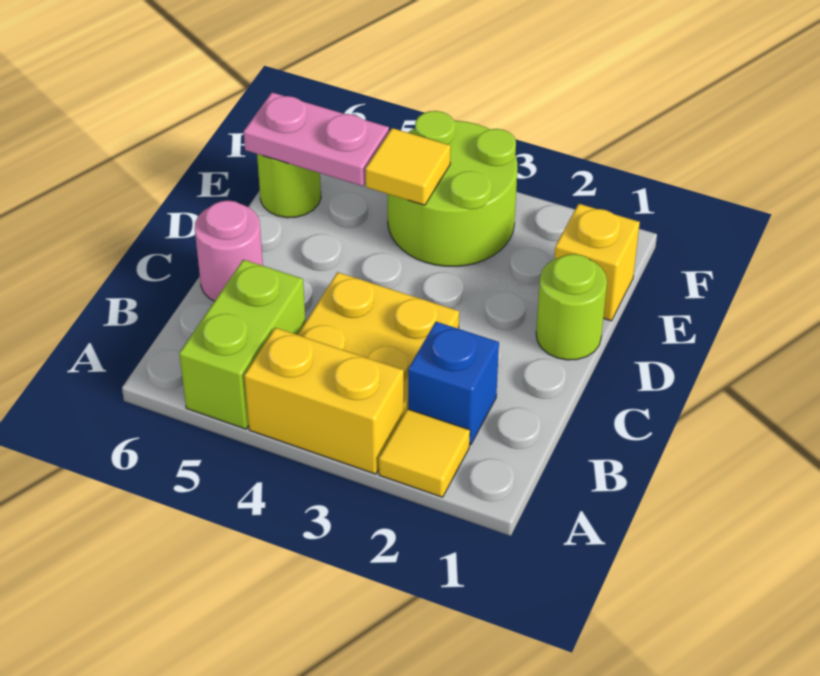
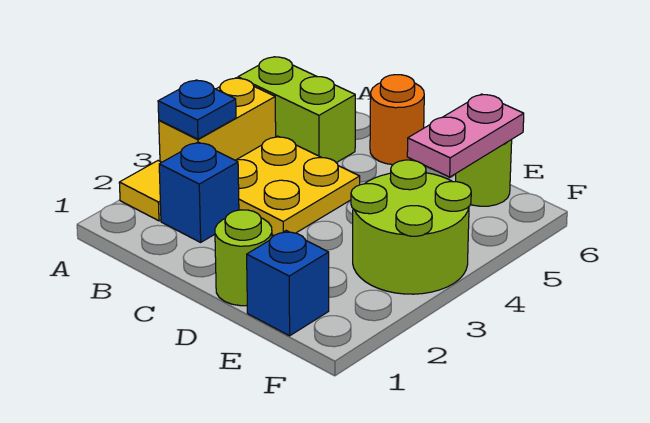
none -> blue 1x1 plate [158,80,236,139]
pink 1x1 round brick [195,201,263,301] -> orange 1x1 round brick [370,75,424,165]
yellow 1x1 brick [554,204,640,321] -> blue 1x1 brick [247,231,329,336]
yellow 1x1 tile [366,128,451,205] -> none

